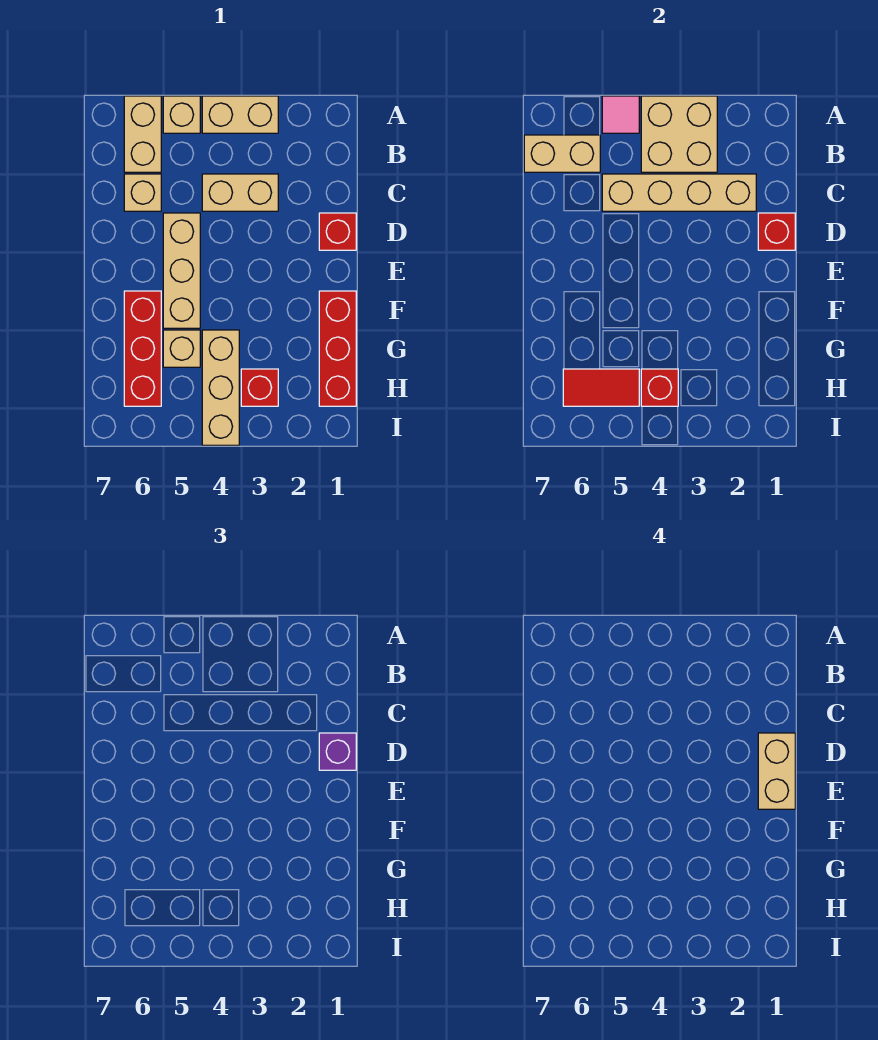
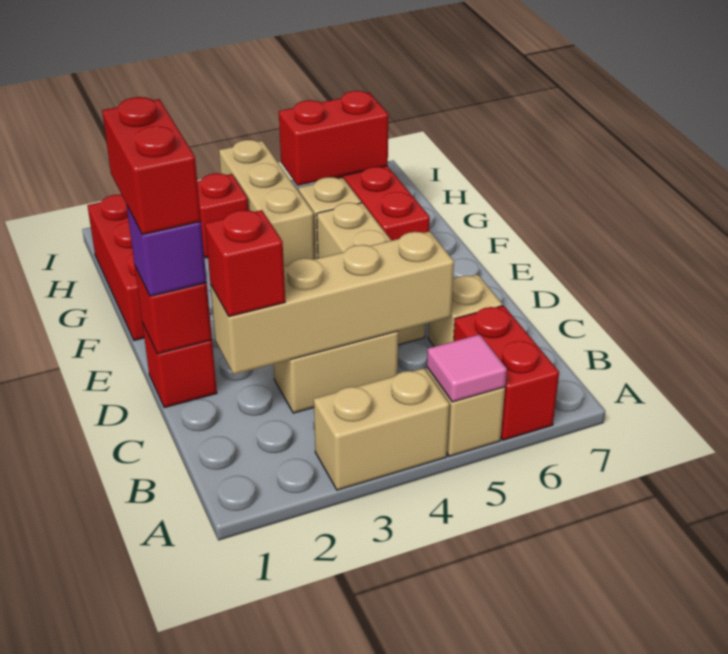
tan 2x2 brick [641,96,717,172] -> none
tan 1x2 brick [124,96,161,172] -> red 1x2 brick [454,306,559,440]
tan 1x2 brick [524,135,600,172] -> none
tan 1x2 brick [758,733,795,809] -> red 1x2 brick [102,97,201,235]
red 1x1 brick [641,369,678,406] -> red 1x1 brick moved to [205,210,285,317]
red 1x2 tile [563,369,639,406] -> red 1x2 brick [279,91,388,186]

